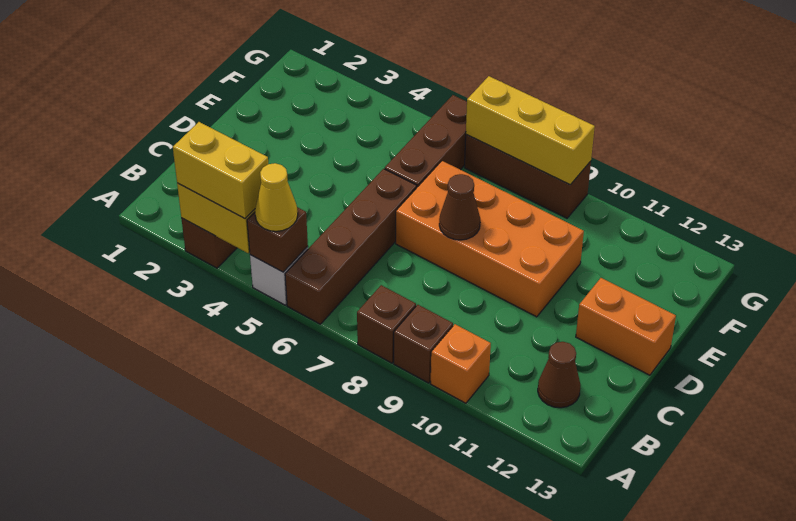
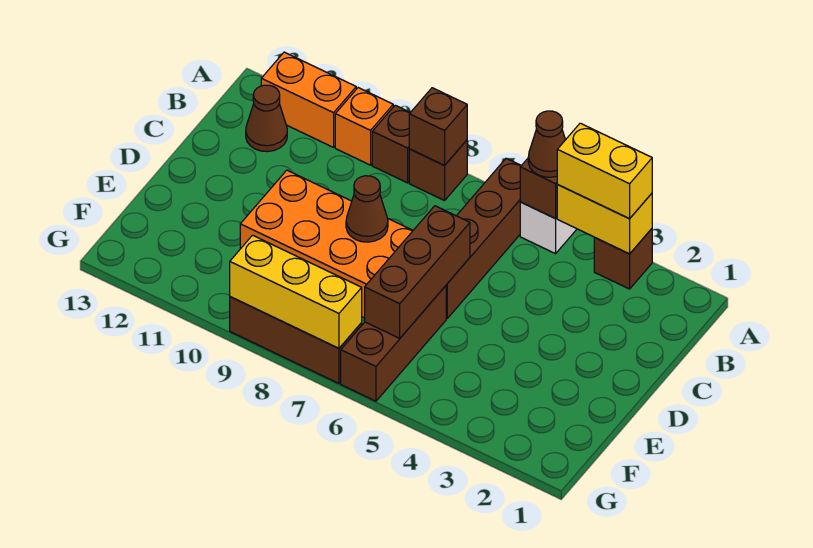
yellow 1x1 cone [255,163,298,231] -> brown 1x1 cone [528,111,565,177]
none -> brown 1x1 brick [409,88,467,165]
none -> brown 1x3 brick [365,206,470,338]
orange 1x2 brick [576,278,676,375] -> orange 1x2 brick moved to [261,52,356,147]

